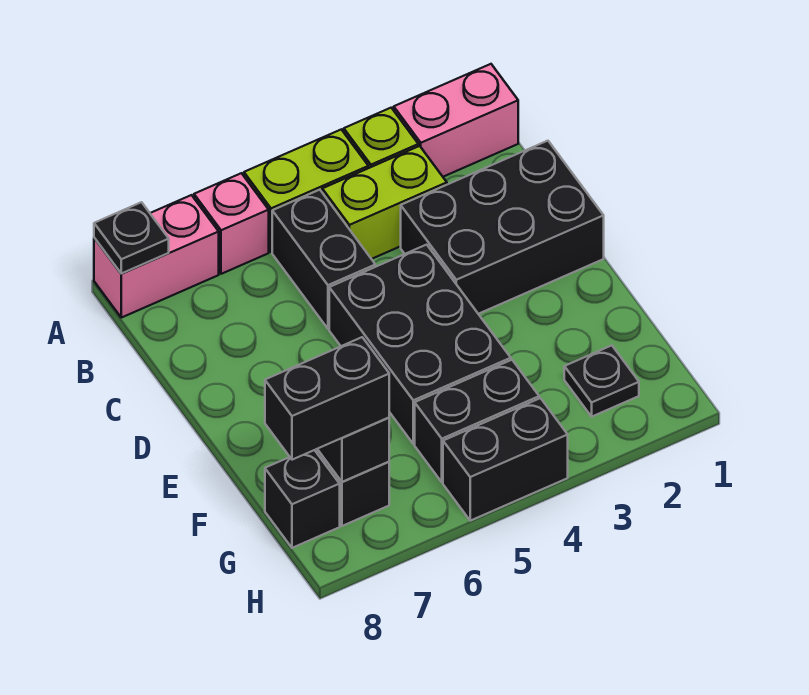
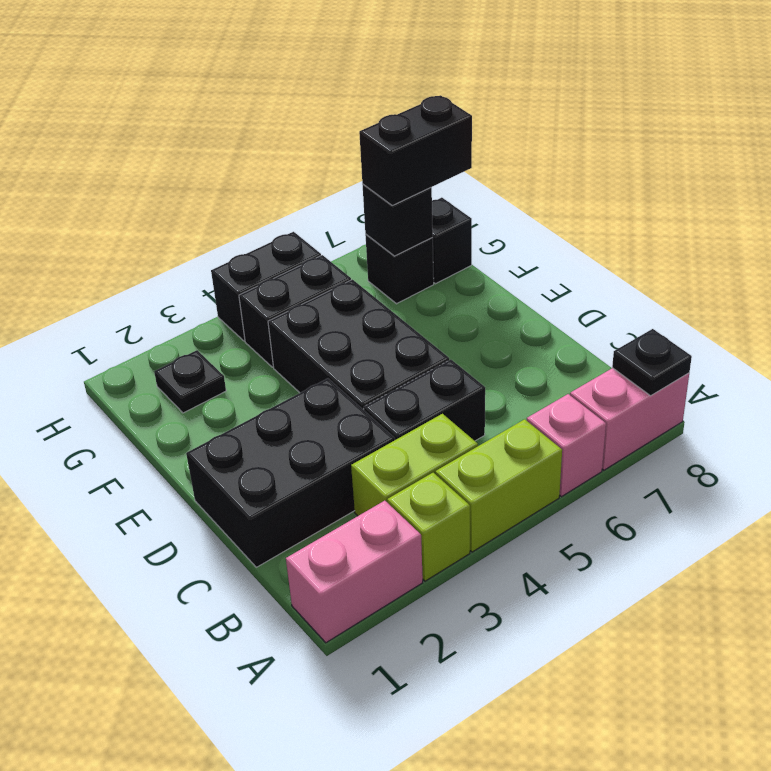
black 1x2 brick [272,190,375,329] -> black 1x2 brick turned to [364,360,485,441]

